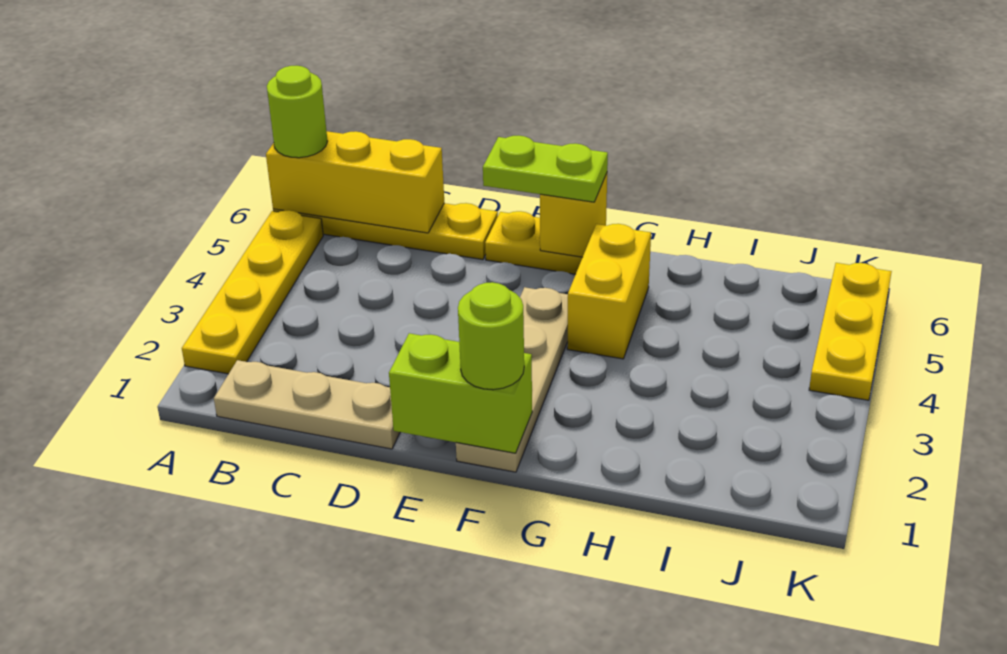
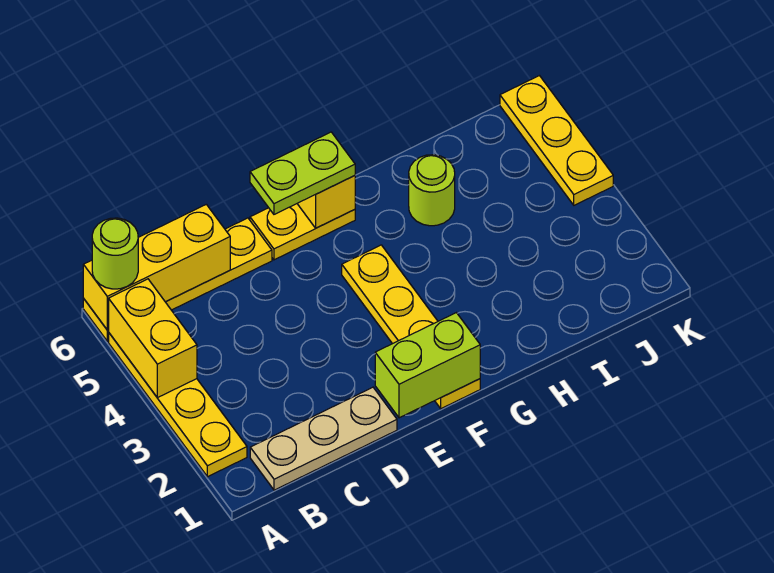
tan 1x4 plate [456,287,568,472] -> yellow 1x4 plate [342,245,480,409]
lime 1x1 round brick [458,282,524,390] -> lime 1x1 round brick moved to [409,155,455,226]
yellow 1x2 brick [567,224,651,359] -> yellow 1x2 brick moved to [109,279,197,398]

